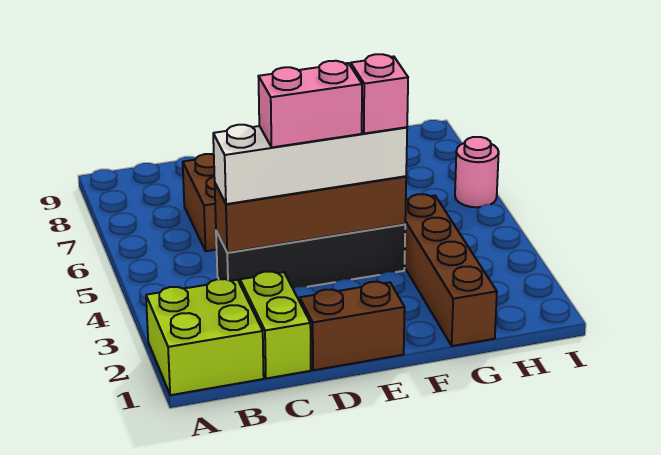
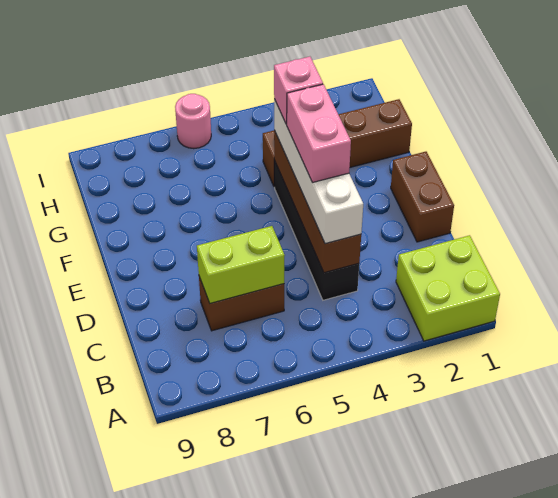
lime 1x2 brick [240,272,311,379] -> lime 1x2 brick moved to [197,226,285,303]

